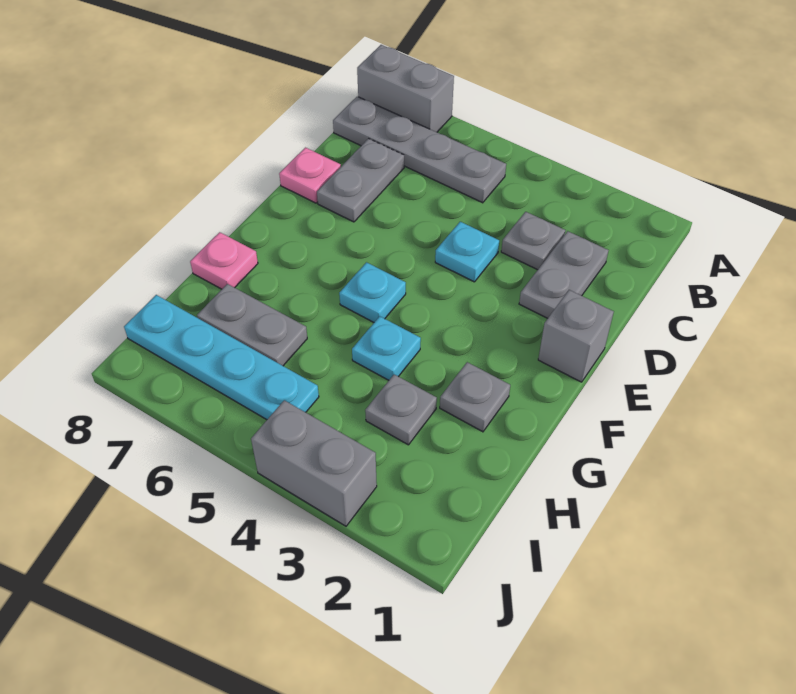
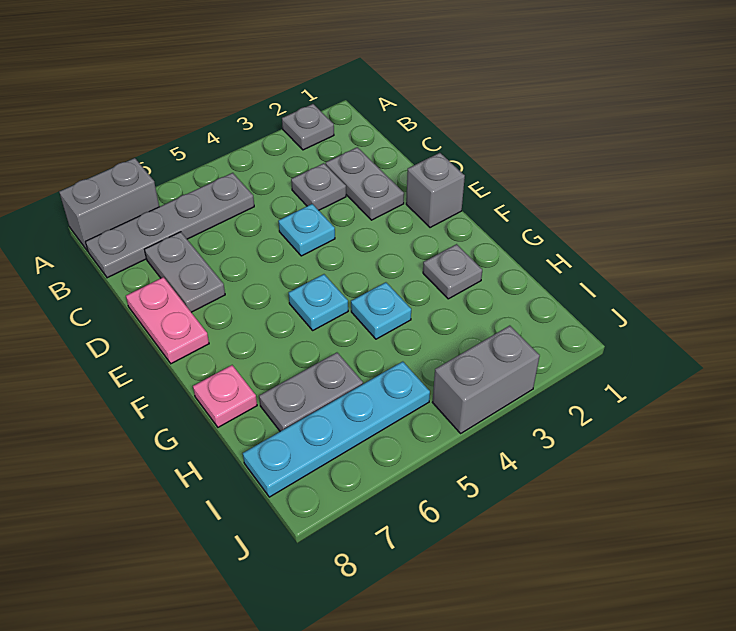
pink 1x1 plate [279,148,341,203] -> pink 1x2 plate [126,277,209,364]
grey 1x1 plate [365,375,437,445] -> grey 1x1 plate moved to [282,104,334,150]

